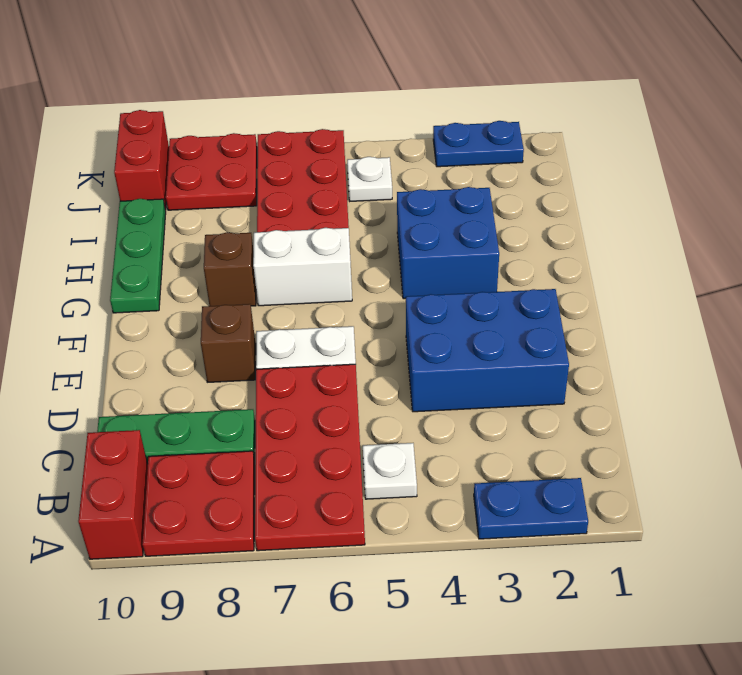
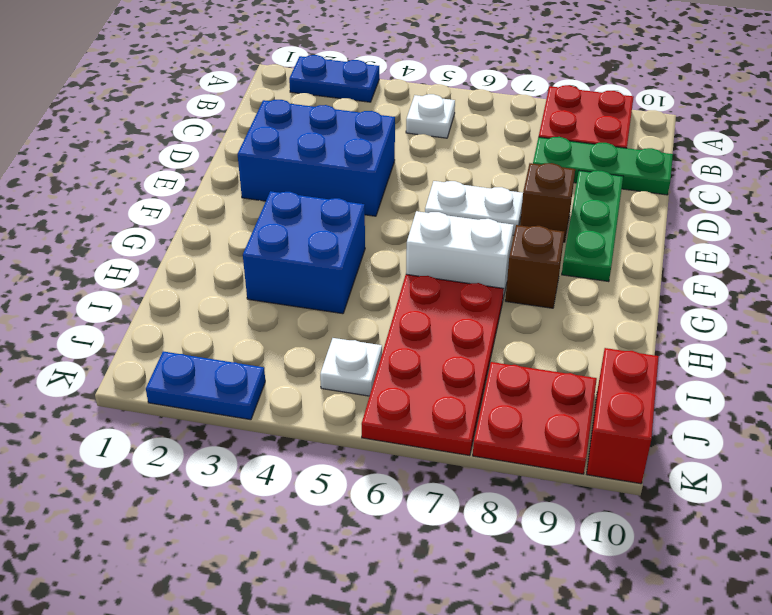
red 2x4 plate [255,364,365,551] -> none
red 1x2 brick [78,430,148,559] -> none
green 1x3 plate [110,199,166,313] -> green 1x3 plate moved to [562,171,623,282]

